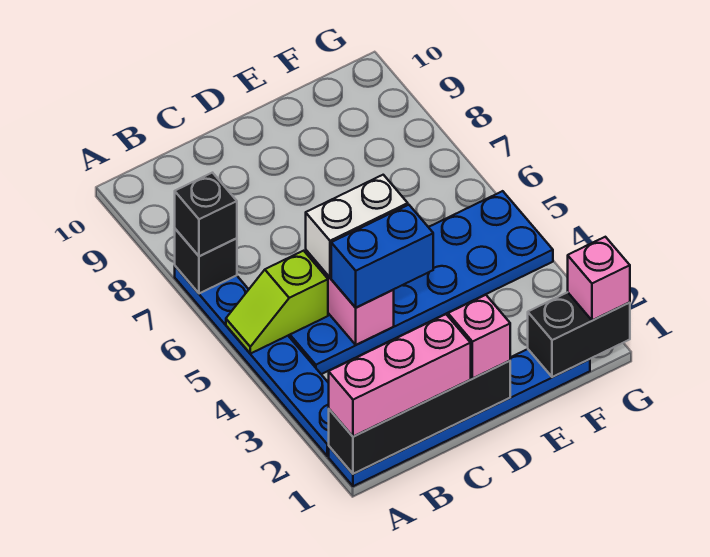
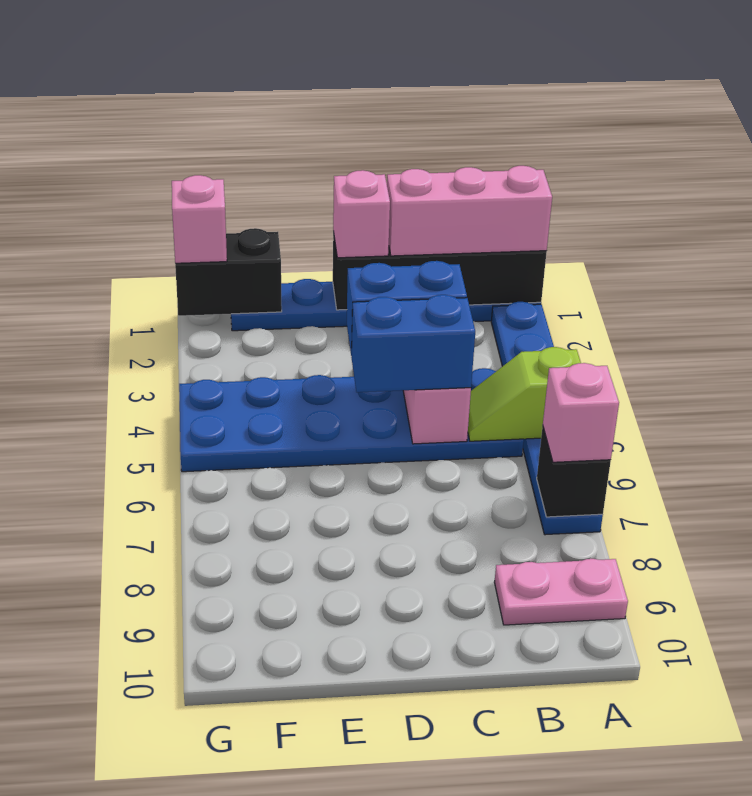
lime 1x2 slope [226,251,328,354] -> lime 1x2 slope turned to [468,347,581,441]
black 1x1 brick [175,173,237,256] -> pink 1x1 brick [543,363,619,462]
none -> pink 1x2 plate [494,559,628,625]
white 1x2 brick [306,175,408,278] -> blue 1x2 brick [351,295,475,392]

